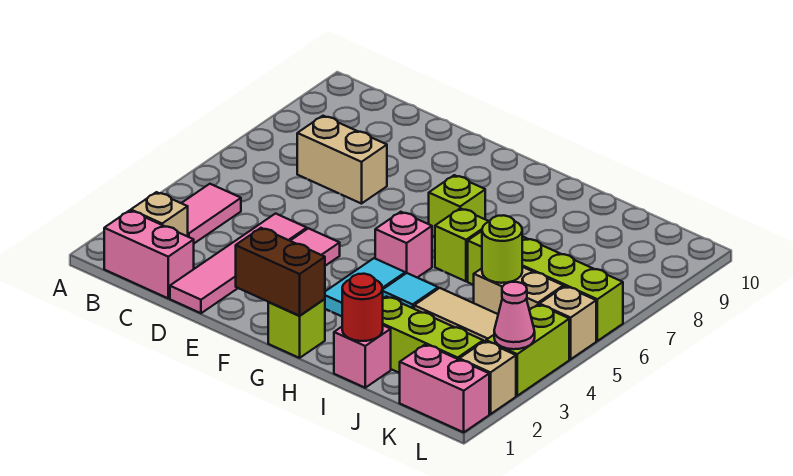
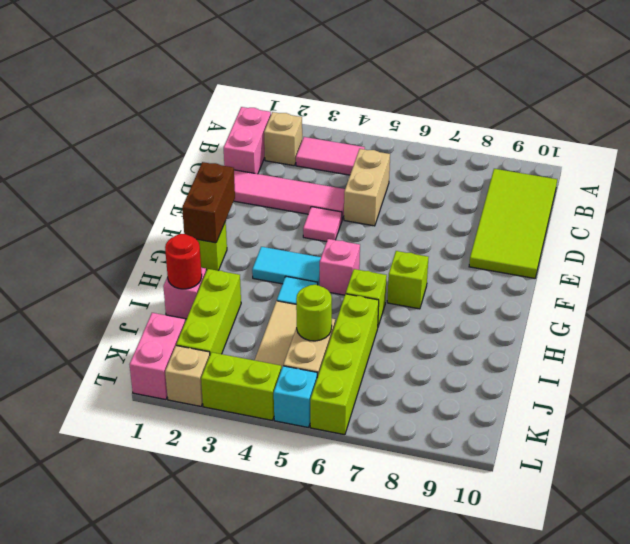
none -> lime 2x4 tile [469,169,557,278]
tan 1x2 brick [297,116,387,204] -> tan 1x2 brick moved to [344,149,390,226]
pink 1x1 cone [494,282,535,349] -> none
tan 1x1 brick [539,286,596,359] -> cyan 1x1 brick [274,366,317,428]

